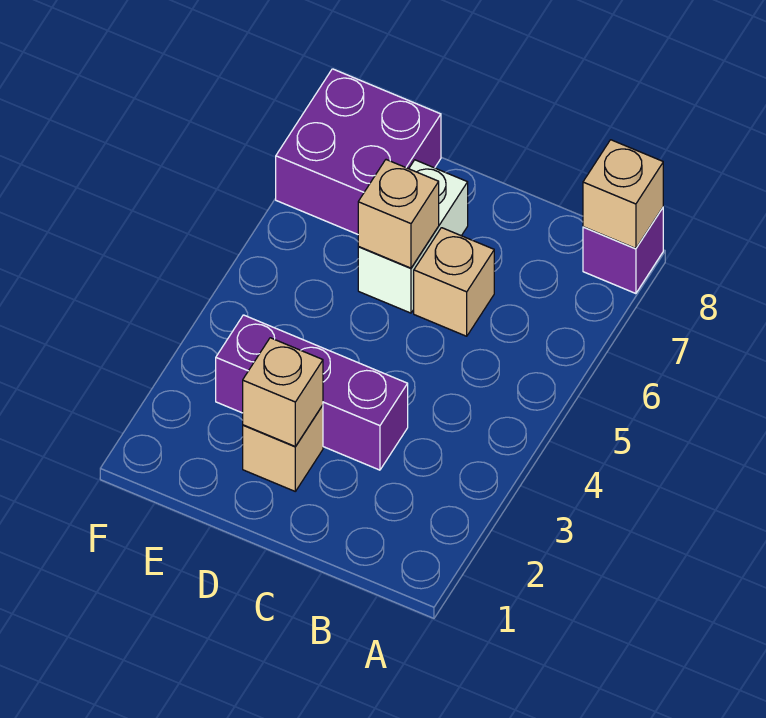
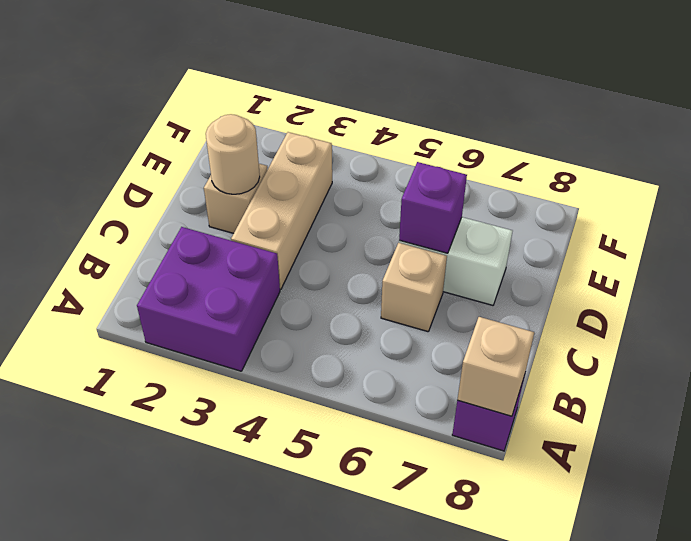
purple 1x3 brick [216,315,408,470] -> tan 1x3 brick [231,132,332,289]
tan 1x1 brick [243,338,323,447] -> tan 1x1 round brick [206,114,260,194]
tan 1x1 brick [358,160,439,268] -> purple 1x1 brick [399,162,467,253]
purple 2x2 brick [276,69,441,234] -> purple 2x2 brick moved to [137,227,280,371]

